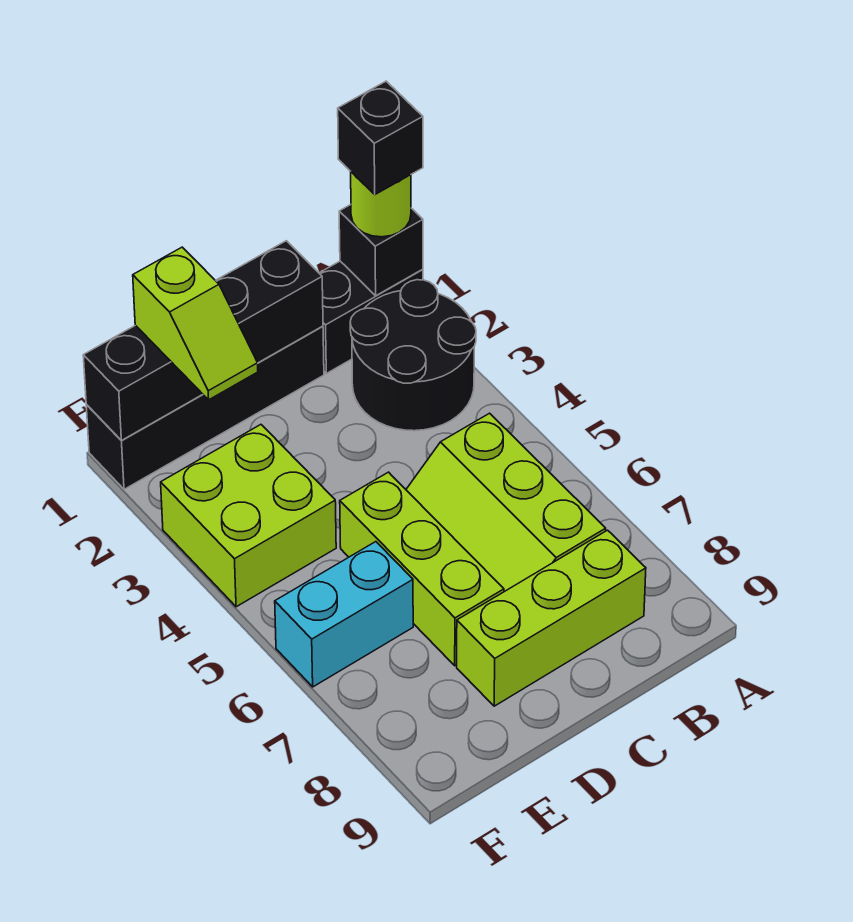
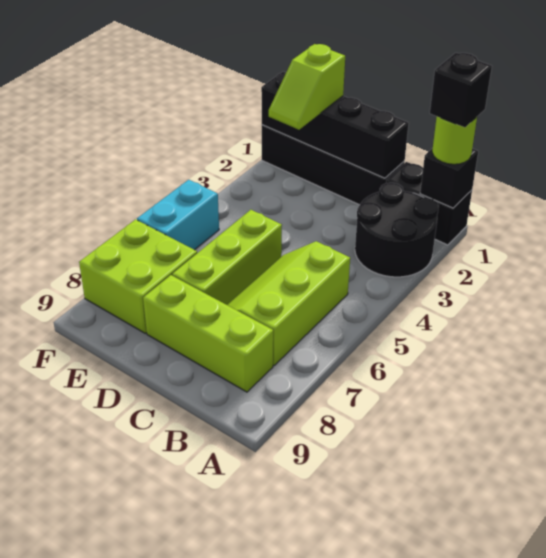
lime 2x2 brick [161,425,336,607] -> lime 2x2 brick moved to [79,219,197,333]
cyan 1x2 brick [275,542,413,687] -> cyan 1x2 brick turned to [137,180,219,250]

